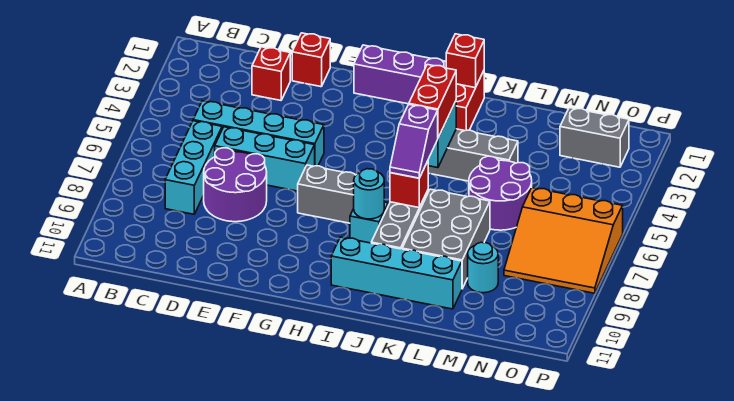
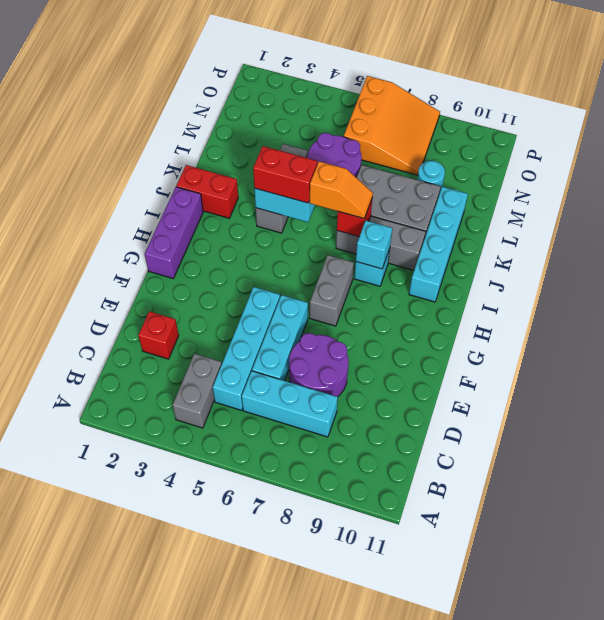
red 1x1 brick [292,33,330,87] -> none
cyan 1x1 round brick [354,169,384,219] -> cyan 1x1 brick [356,221,392,269]
red 1x1 brick [446,34,484,88] -> none
purple 1x2 slope [390,104,438,178] -> orange 1x2 slope [310,161,373,219]
grey 1x2 brick [560,108,629,167] -> grey 1x2 brick moved to [173,353,222,428]

